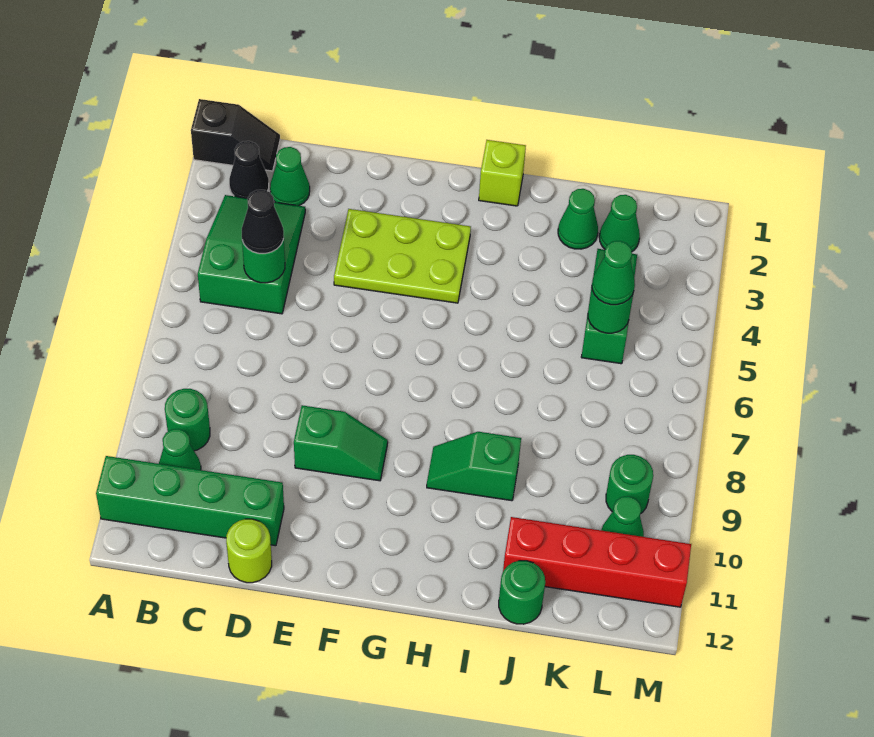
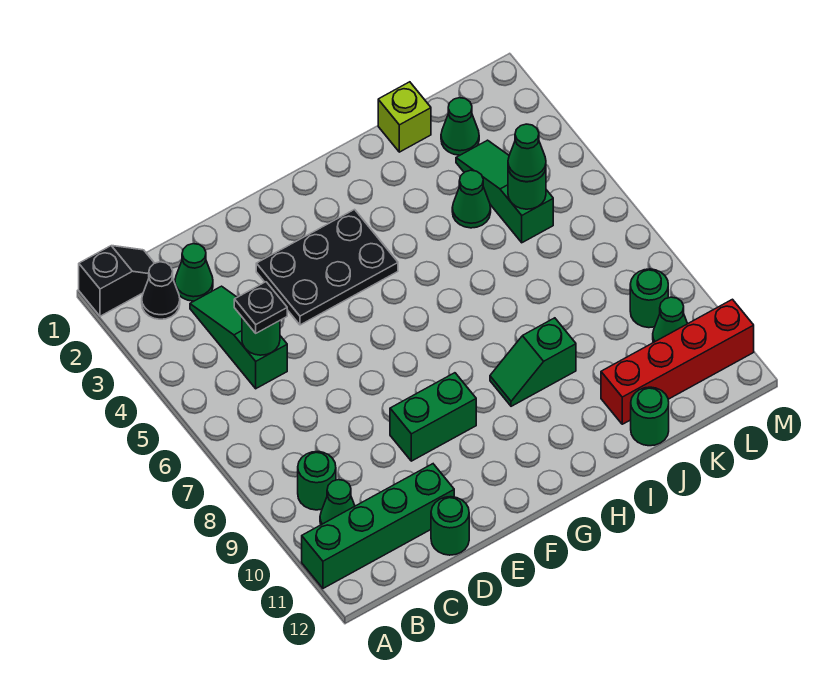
green 2x3 slope [198,195,305,314] -> green 1x3 slope [190,286,287,389]
black 1x1 cone [242,190,284,253] -> black 1x1 plate [234,282,287,333]
lime 1x1 round brick [226,519,272,583] -> green 1x1 round brick [431,497,469,555]
lime 2x3 plate [334,209,471,303] -> black 2x3 plate [256,210,398,325]
green 1x2 slope [294,405,388,481] -> green 1x2 brick [390,373,476,461]
lime 1x1 brick [479,140,526,206] -> lime 1x1 brick moved to [378,82,431,152]
green 1x1 cone [558,189,598,249] -> green 1x1 cone moved to [452,170,491,228]

